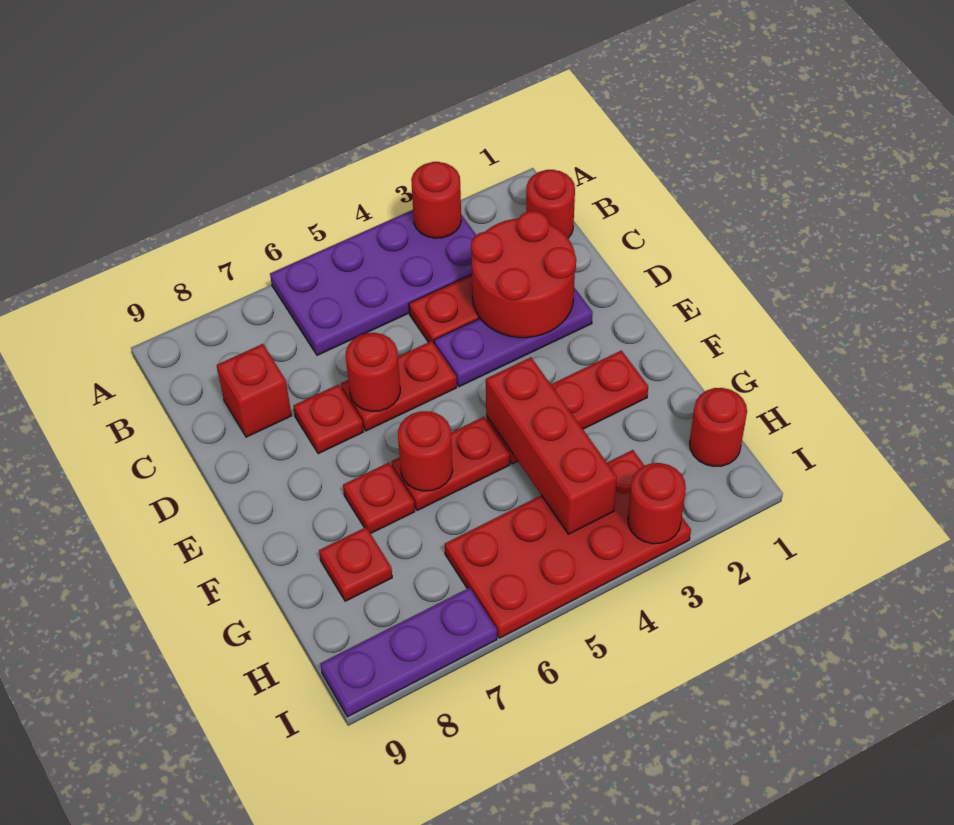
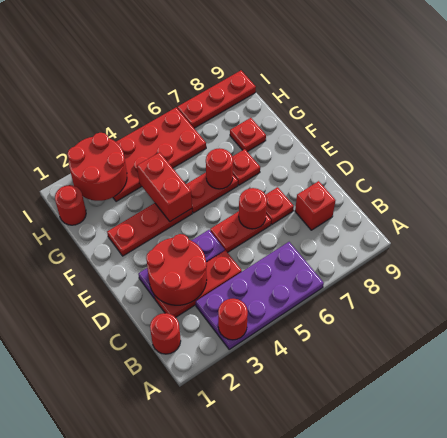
red 1x3 brick [486,357,617,534] -> red 1x2 brick [137,152,192,221]
red 1x1 round brick [628,463,686,544] -> red 2x2 round brick [68,133,127,201]
purple 1x3 plate [320,588,497,717] -> red 1x3 plate [177,71,256,128]

